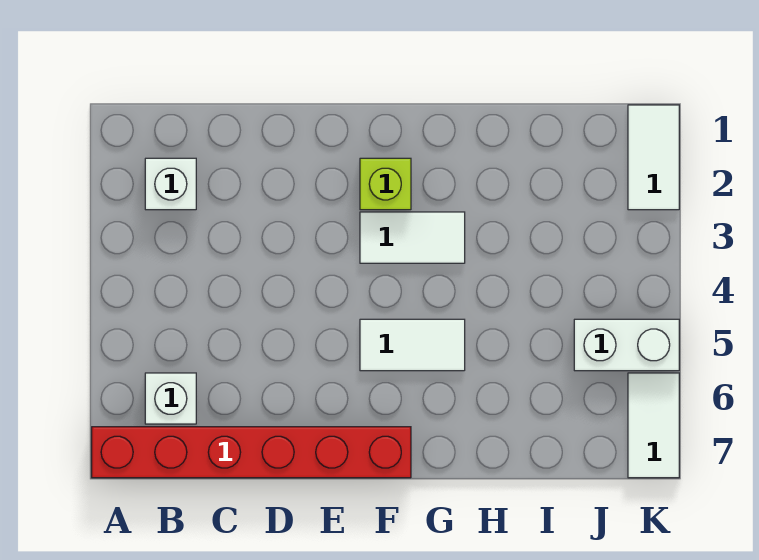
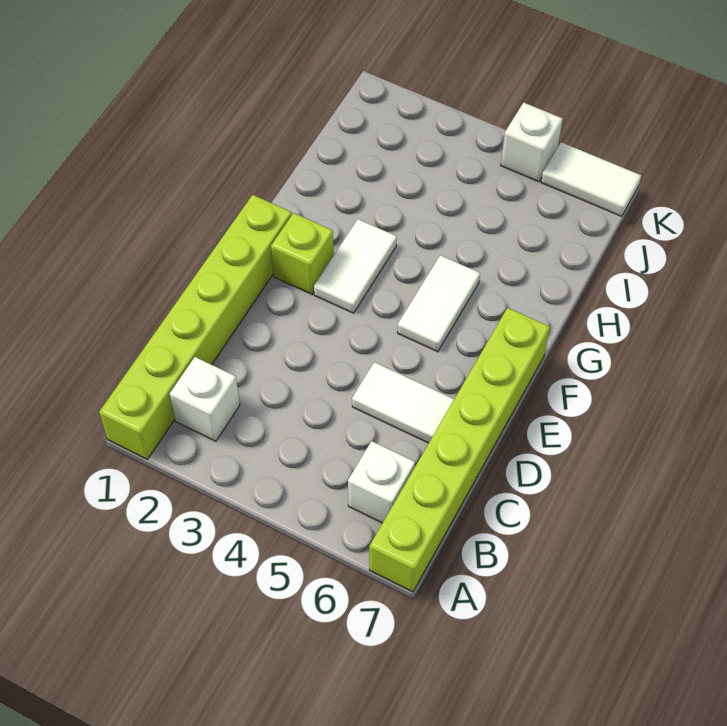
none -> lime 1x6 brick [99,195,292,459]
red 1x6 brick [92,427,411,478] -> lime 1x6 brick [369,308,550,592]
white 1x2 brick [574,319,679,371] -> white 1x1 brick [501,103,563,182]
white 1x2 tile [628,105,679,210] -> white 1x2 tile moved to [352,362,454,443]

